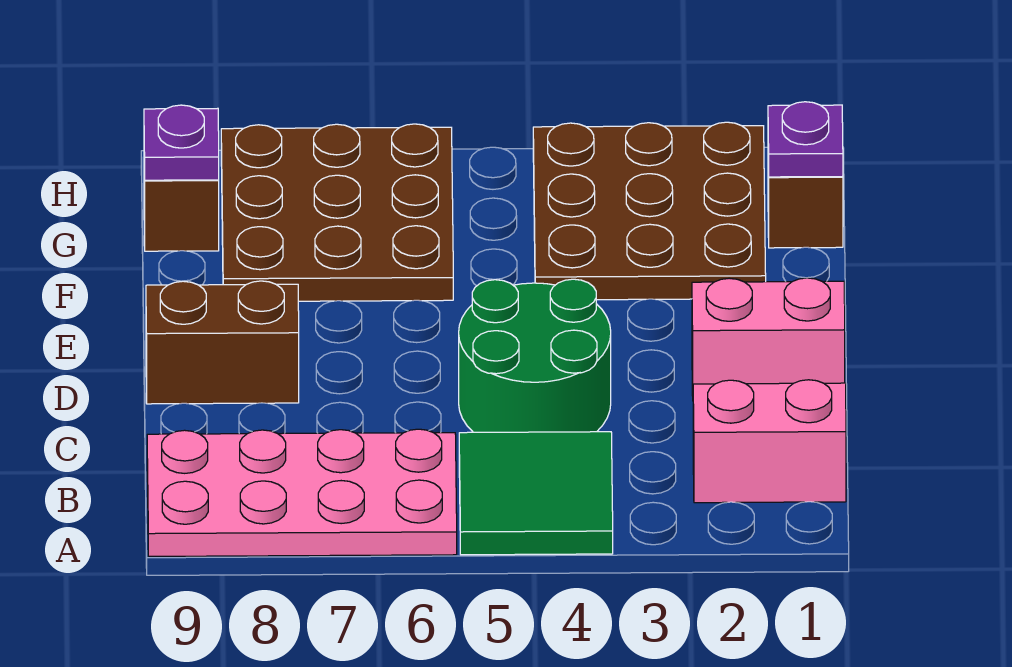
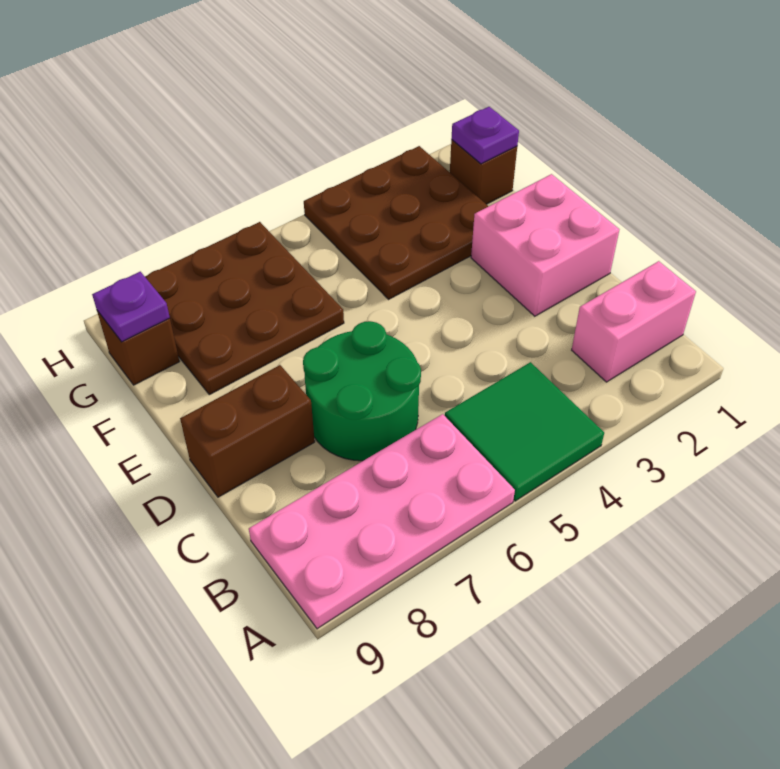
green 2x2 round brick [459,279,611,432] -> green 2x2 round brick moved to [303,321,421,461]
pink 1x2 brick [692,278,845,396] -> pink 2x2 brick [471,174,619,316]

